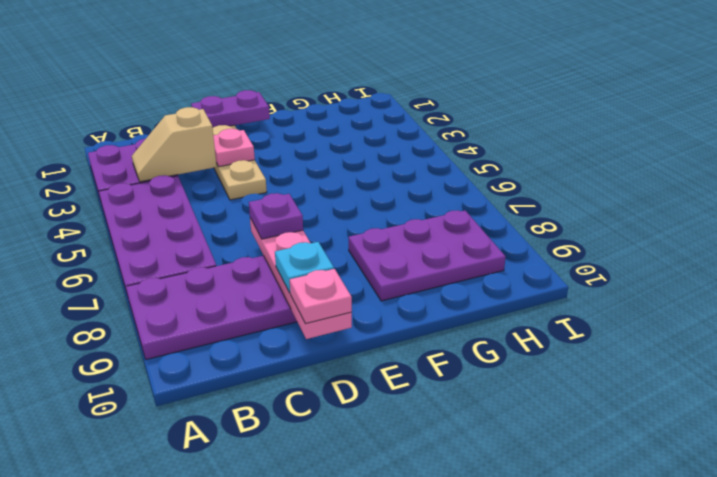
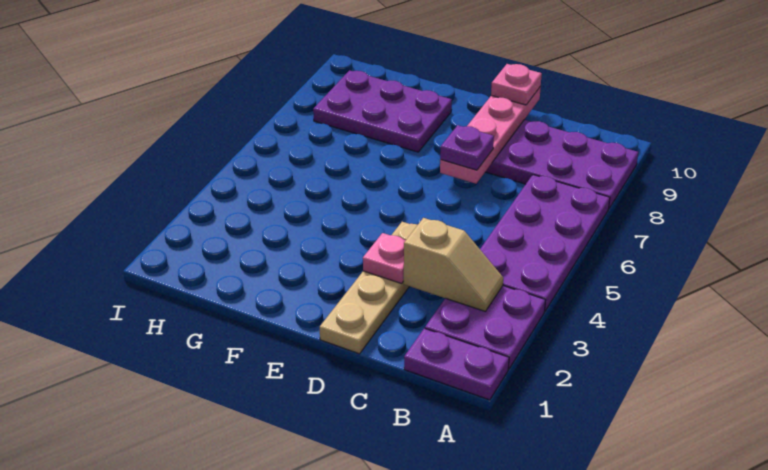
purple 1x2 plate [191,90,270,128] -> purple 1x2 plate moved to [404,328,509,400]
cyan 1x1 plate [275,242,334,293] -> none

